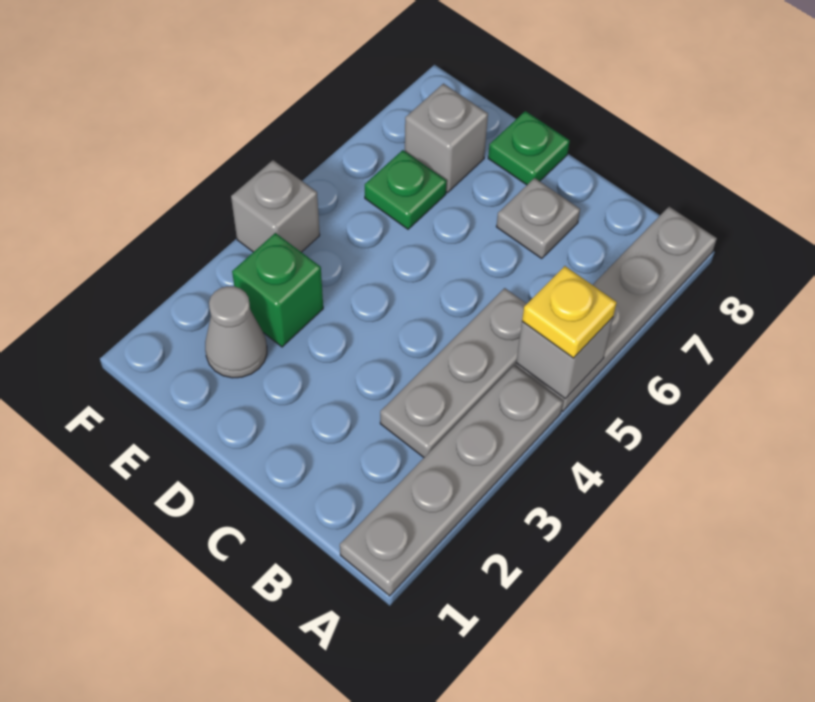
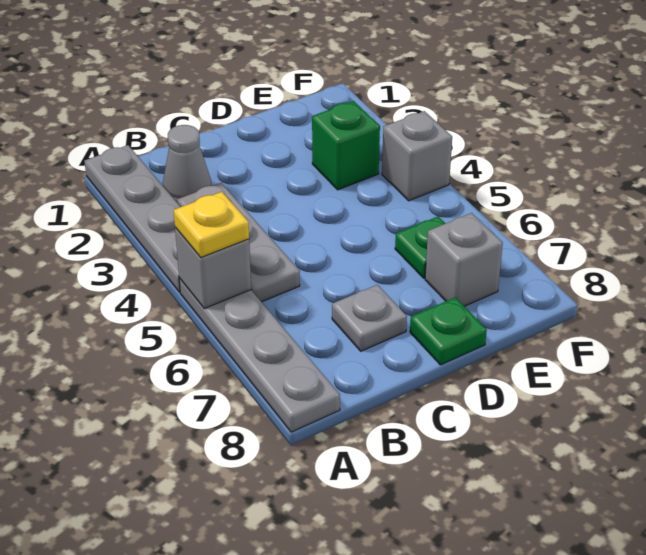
grey 1x1 cone [205,286,267,378] -> grey 1x1 cone moved to [163,125,211,202]

